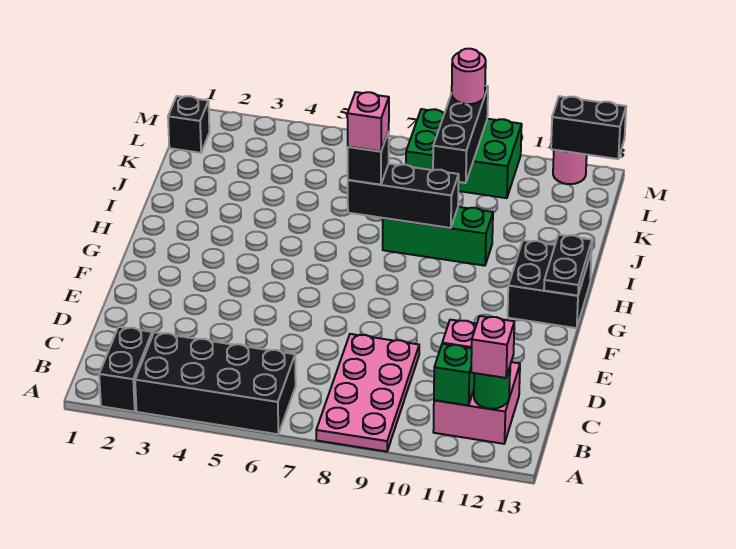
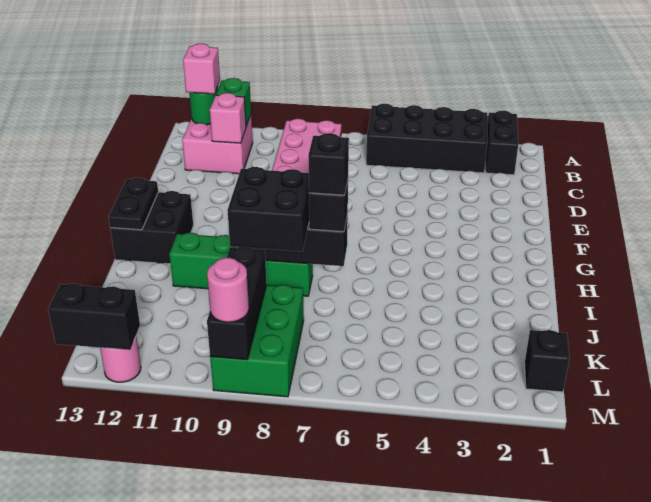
pink 1x1 brick [347,92,389,151] -> black 1x1 brick [308,133,349,195]
green 1x3 brick [383,207,493,266] -> green 1x4 brick [169,233,313,296]
none -> black 2x2 brick [227,167,309,251]
green 2x3 brick [406,109,522,198] -> green 2x3 brick turned to [210,285,304,397]

